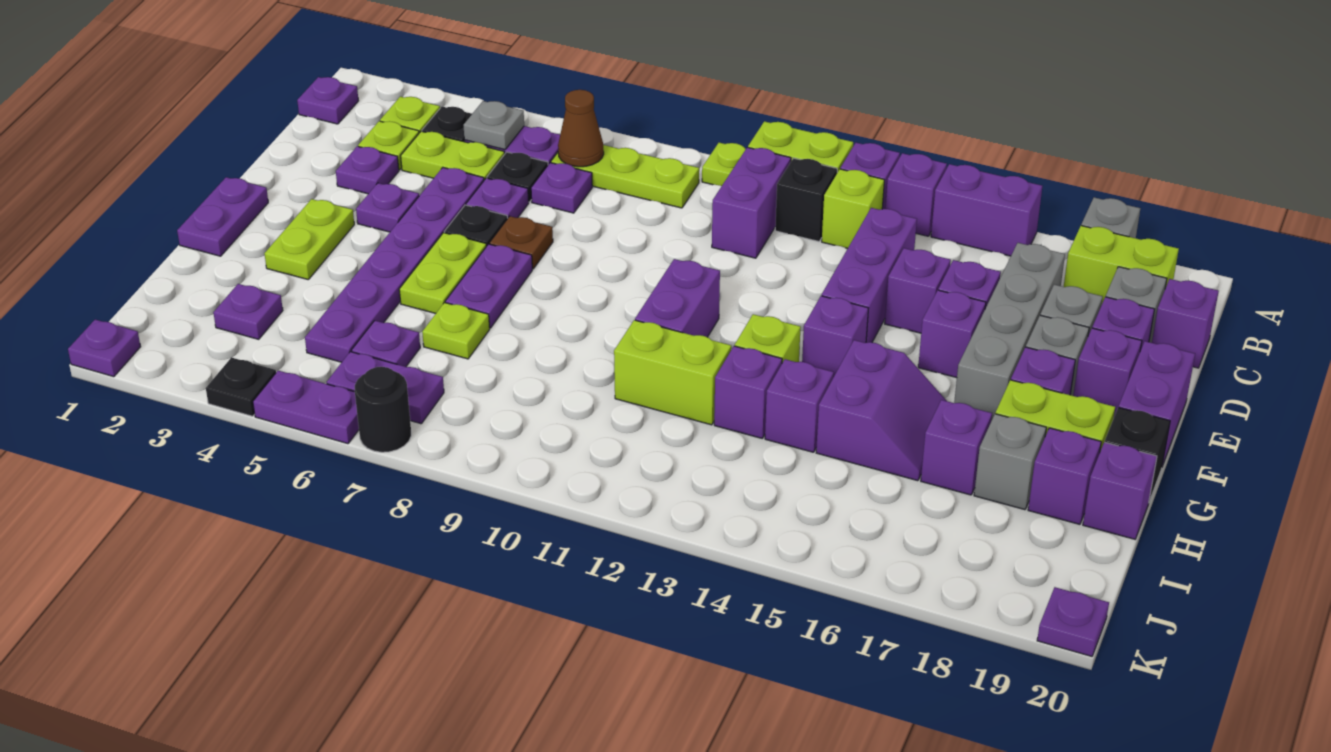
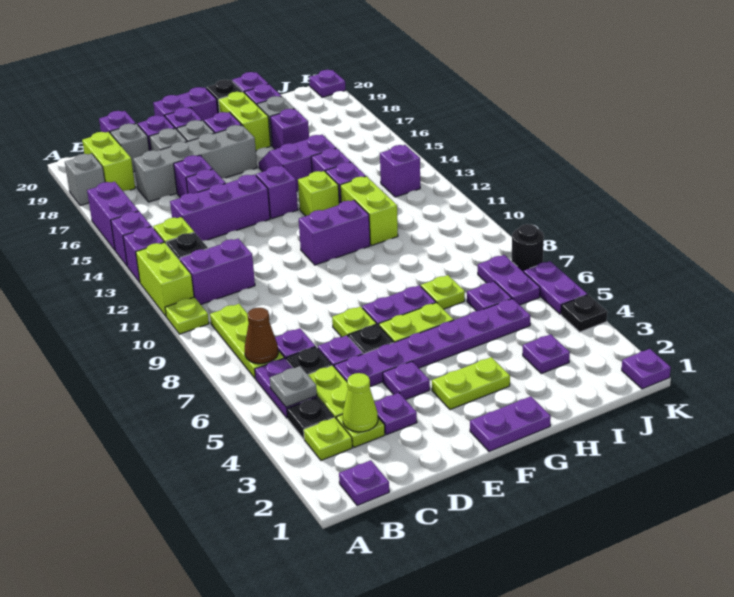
none -> lime 1x1 cone [343,373,378,432]
brown 1x1 plate [489,216,553,269] -> lime 1x1 plate [332,306,377,337]
purple 1x1 brick [918,290,986,378] -> purple 1x1 brick moved to [380,145,420,197]

